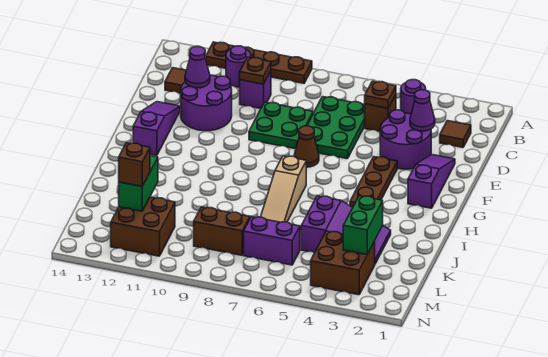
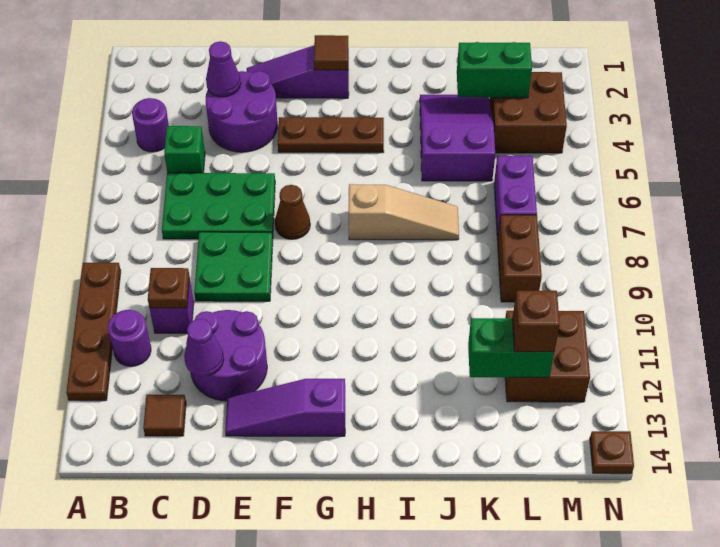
brown 1x1 tile [440,121,471,147] -> brown 1x1 tile moved to [314,35,348,70]
brown 1x1 brick [365,95,396,131] -> green 1x1 brick [164,126,205,173]
brown 1x1 plate [365,81,396,108] -> brown 1x1 plate moved to [590,431,634,474]

